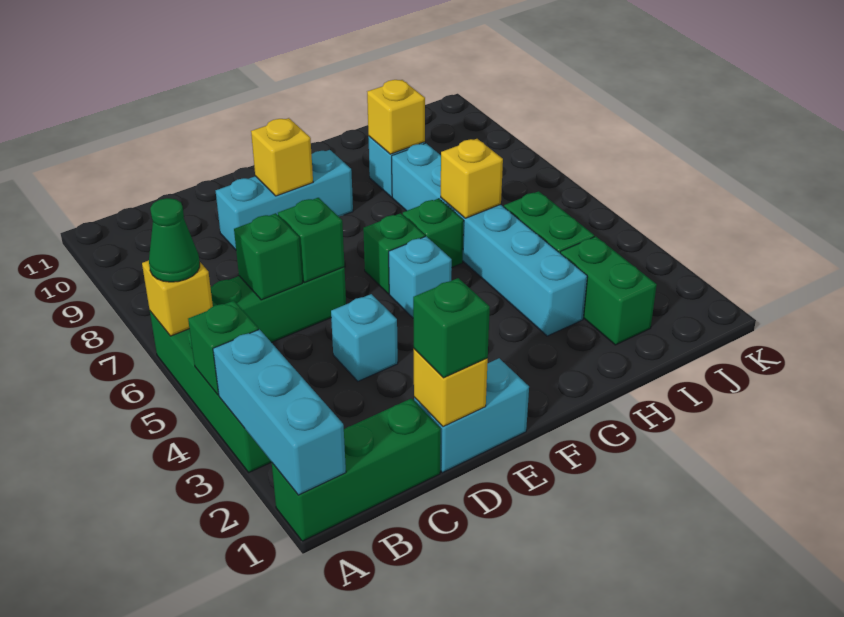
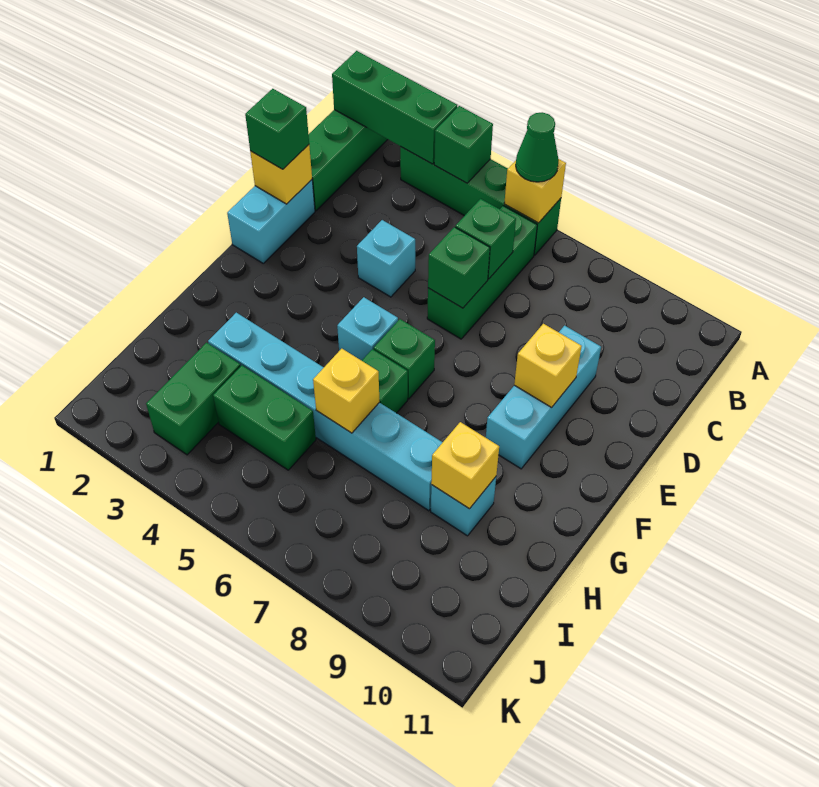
cyan 1x3 brick [213,329,346,495] -> green 1x3 brick [332,51,457,164]
green 1x2 brick [560,236,657,345] -> green 1x2 brick turned to [146,343,241,455]

